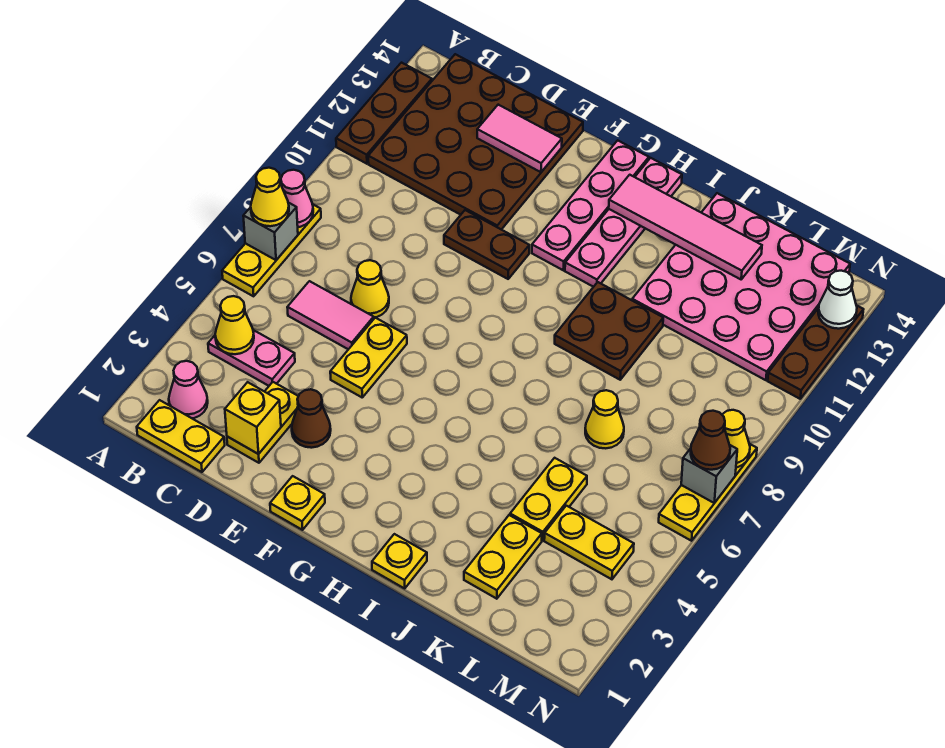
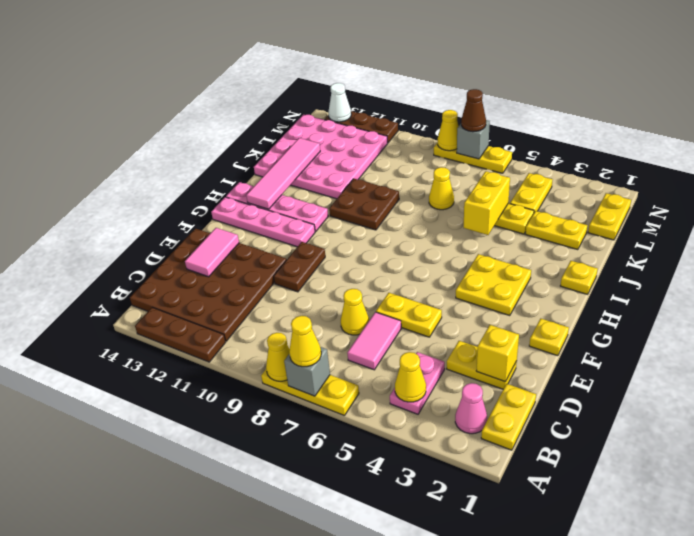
pink 1x1 cone [281,170,313,227] -> yellow 1x1 cone [266,333,290,381]
brown 1x1 cone [292,389,331,448] -> none
none -> yellow 2x2 plate [456,254,531,316]
none -> yellow 1x2 brick [464,171,510,235]
none -> yellow 1x2 plate [588,193,631,240]

